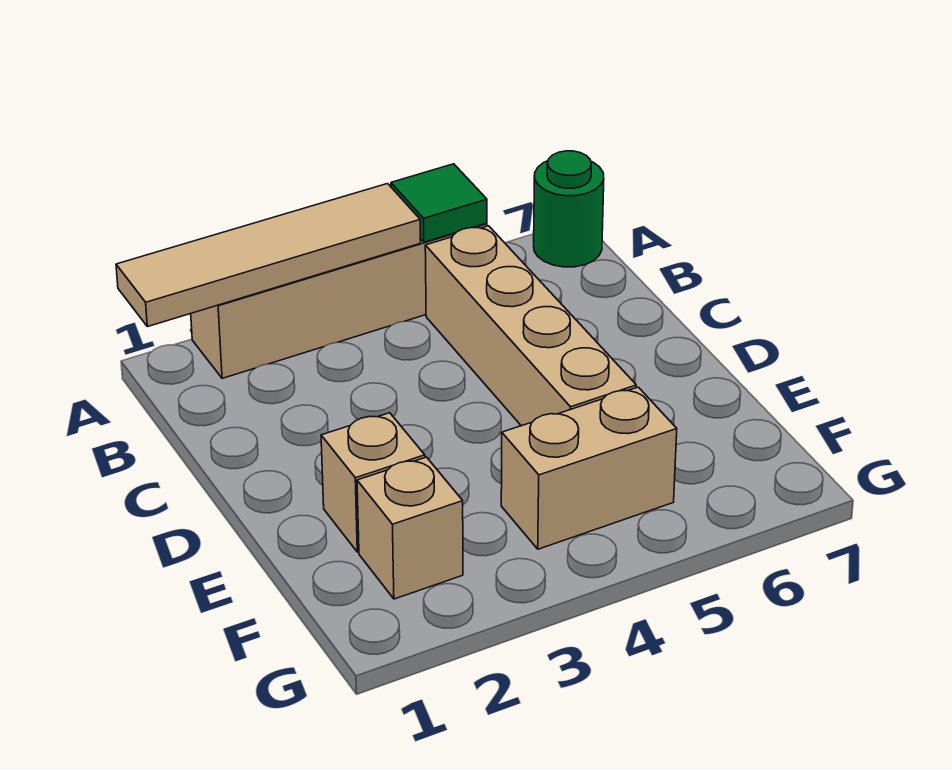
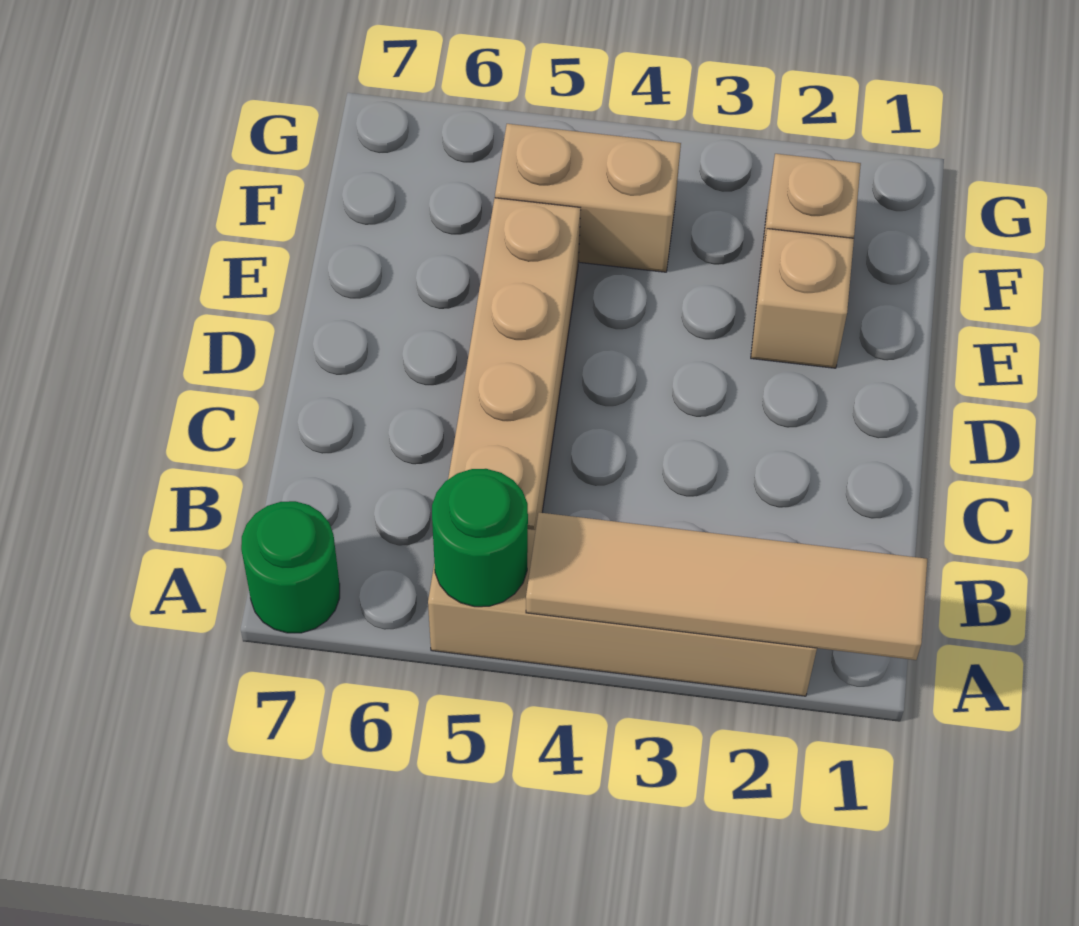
green 1x1 tile [391,164,487,242] -> green 1x1 round brick [432,469,528,607]

